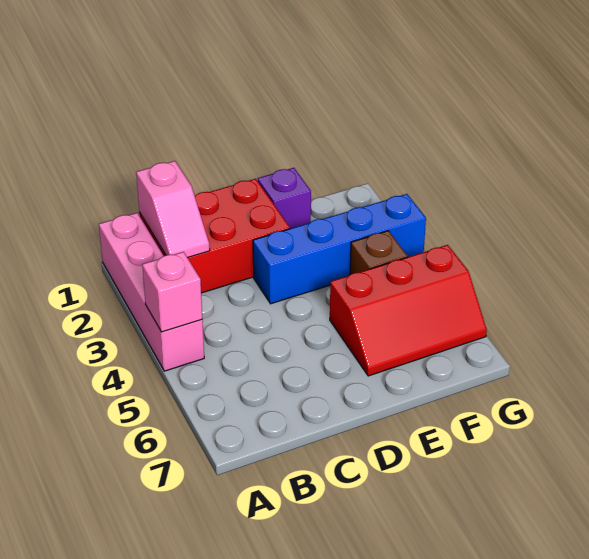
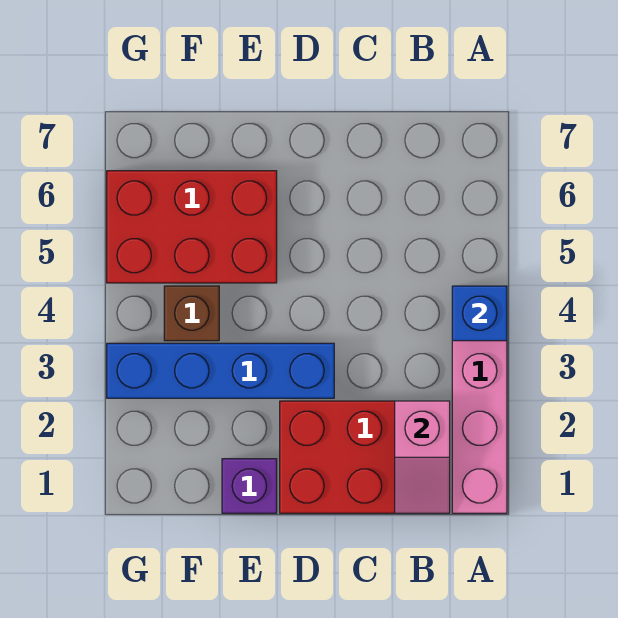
pink 1x1 brick [142,252,202,332] -> blue 1x1 brick [452,286,507,341]
pink 1x2 slope [136,161,210,258] -> pink 1x2 slope turned to [395,401,450,513]
red 2x3 slope [330,245,487,376] -> red 2x3 brick [107,171,277,283]

